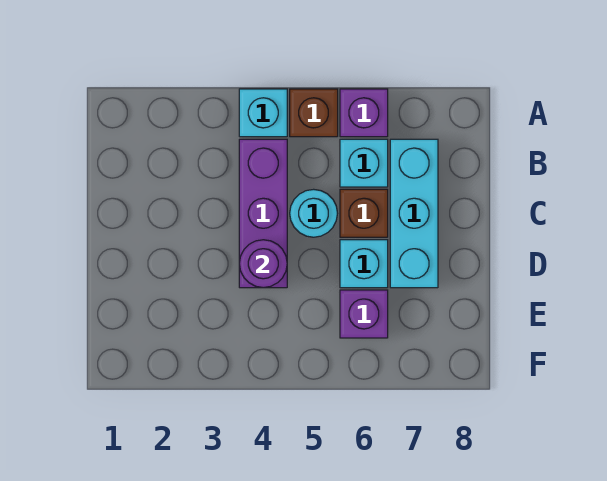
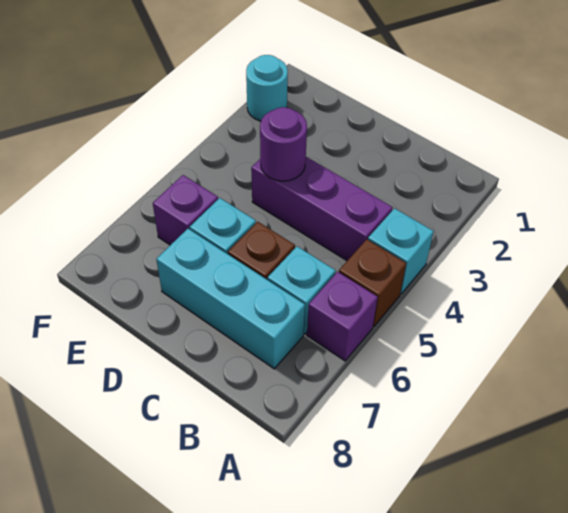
cyan 1x1 round brick [290,189,337,237] -> cyan 1x1 round brick moved to [246,55,288,121]

